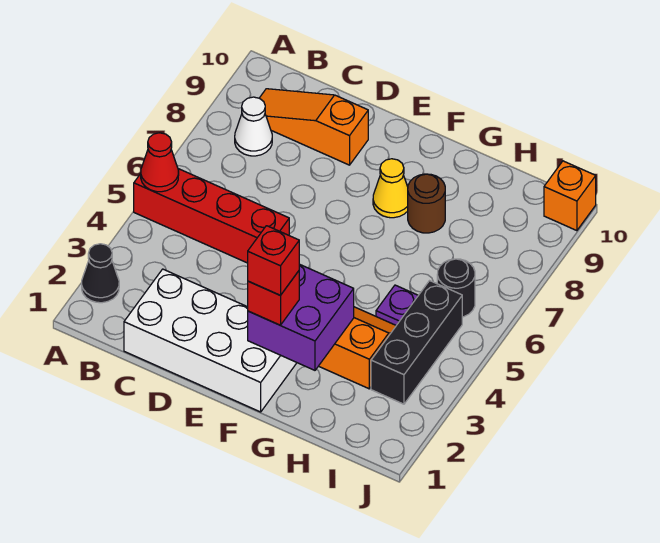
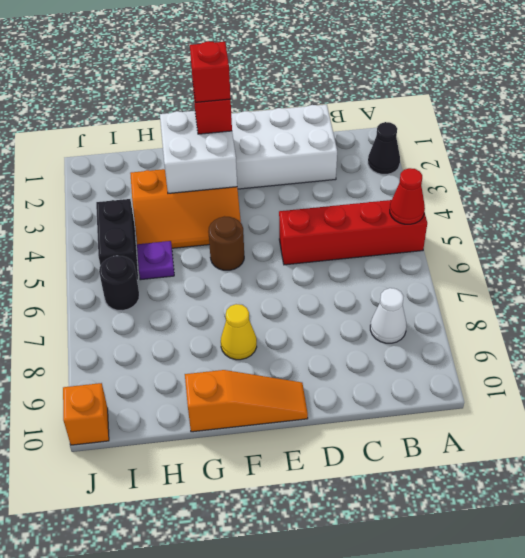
orange 1x3 slope [260,89,368,165] -> orange 1x3 slope moved to [185,370,308,432]
purple 2x2 brick [248,264,354,370] -> white 2x2 brick [160,111,237,193]
brown 1x1 round brick [408,174,445,233] -> brown 1x1 round brick moved to [208,216,244,270]
black 1x3 brick [371,281,462,404] -> black 1x2 brick [96,199,138,280]

